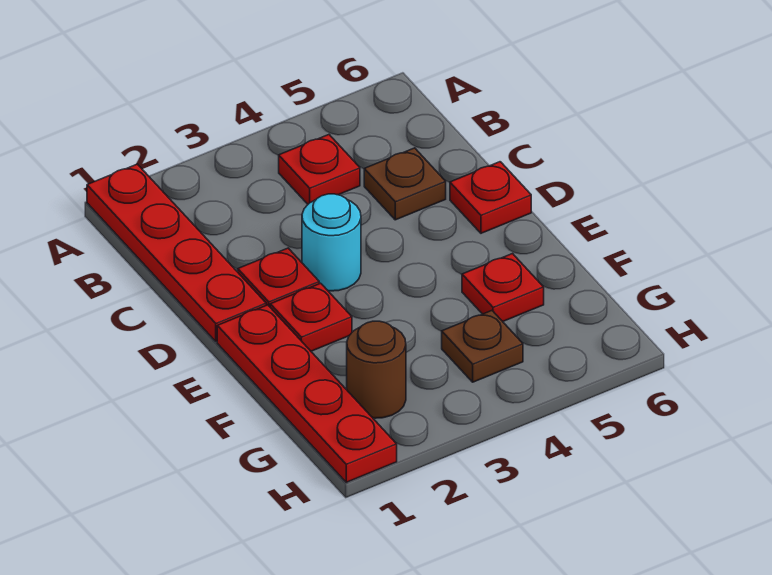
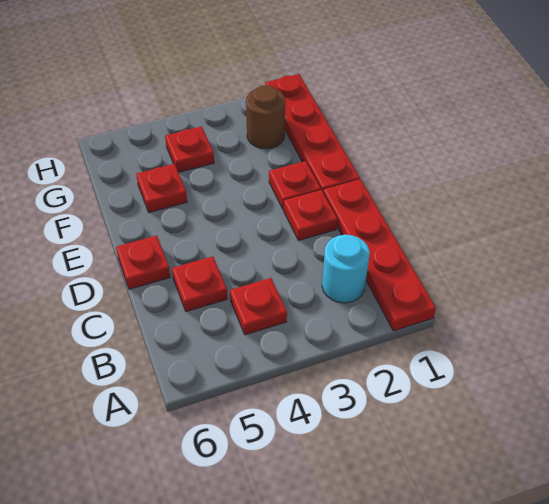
brown 1x1 plate [364,148,446,220] -> red 1x1 plate [172,256,227,312]
cyan 1x1 round brick [302,194,361,291] -> cyan 1x1 round brick moved to [322,235,370,303]
brown 1x1 plate [442,311,523,382] -> red 1x1 plate [165,126,214,173]

